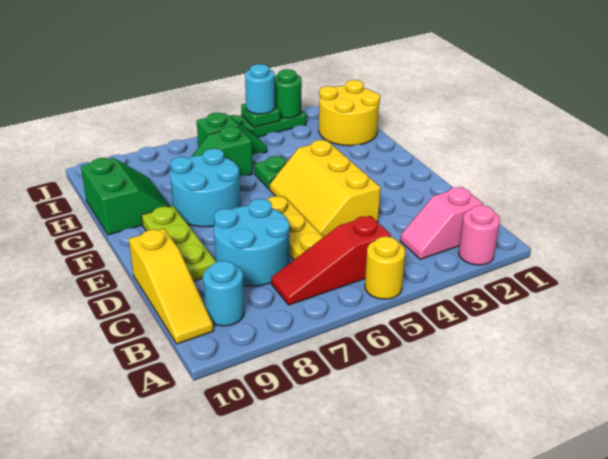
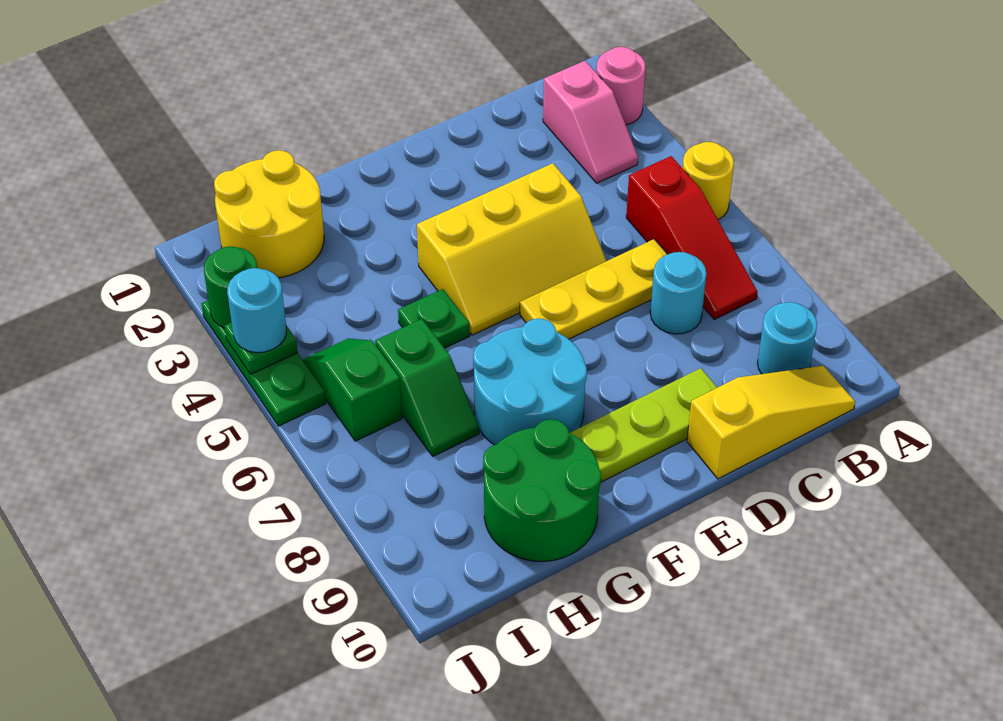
cyan 2x2 round brick [214,199,290,286] -> cyan 1x1 round brick [650,252,706,334]
green 2x2 slope [81,158,171,235] -> green 2x2 round brick [483,419,601,561]

